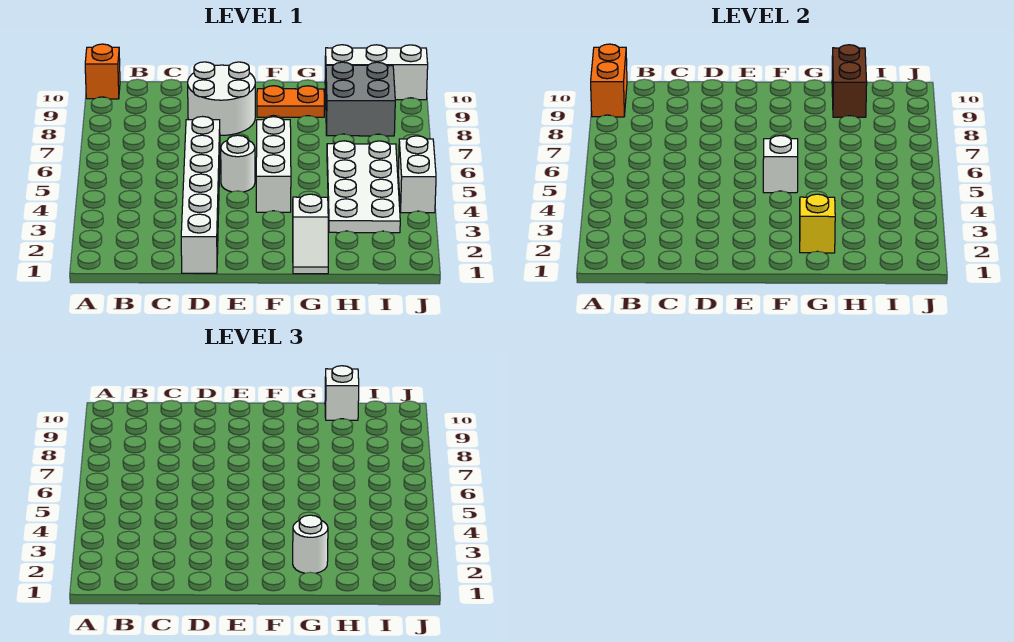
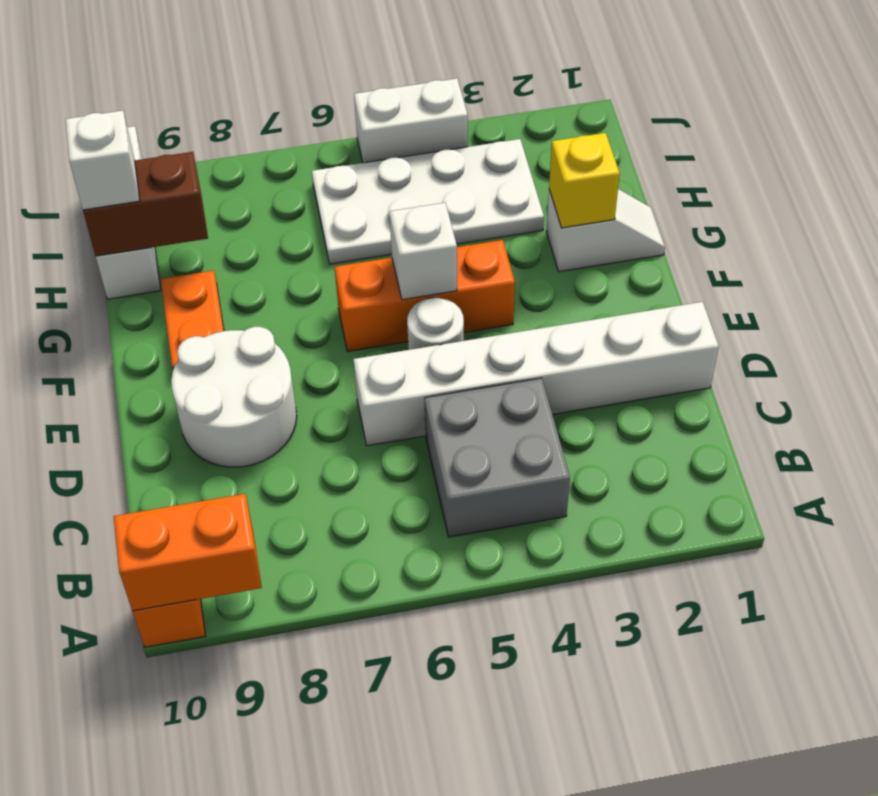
white 1x3 brick [256,117,291,212] -> orange 1x3 brick [335,240,515,352]
white 1x1 round brick [293,515,328,573] -> none
grey 2x2 brick [326,62,395,136] -> grey 2x2 brick moved to [424,378,570,537]

